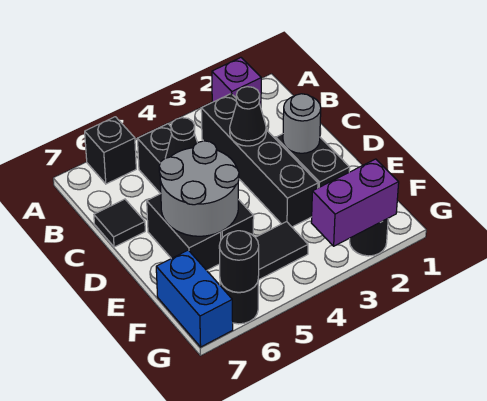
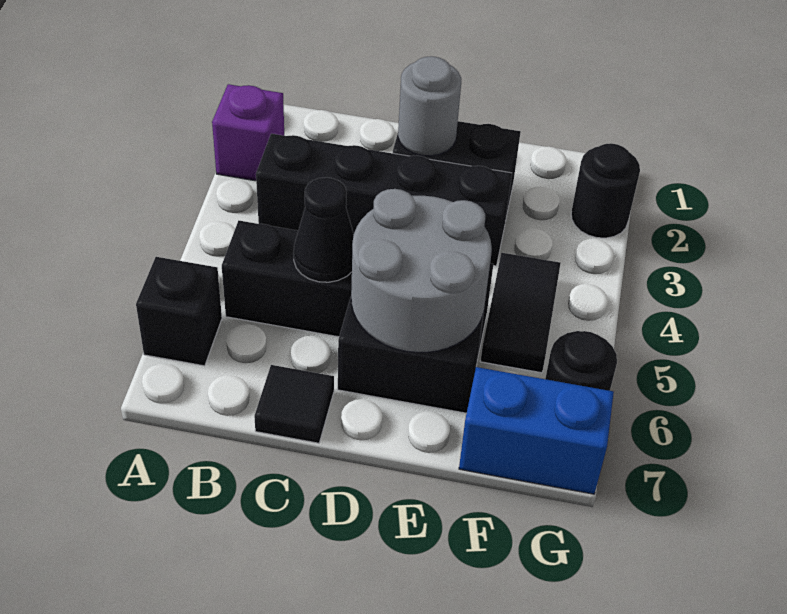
black 1x1 cone [230,87,266,146] -> none
purple 1x2 brick [311,159,399,246] -> none
black 1x1 round brick [219,231,259,292] -> none

